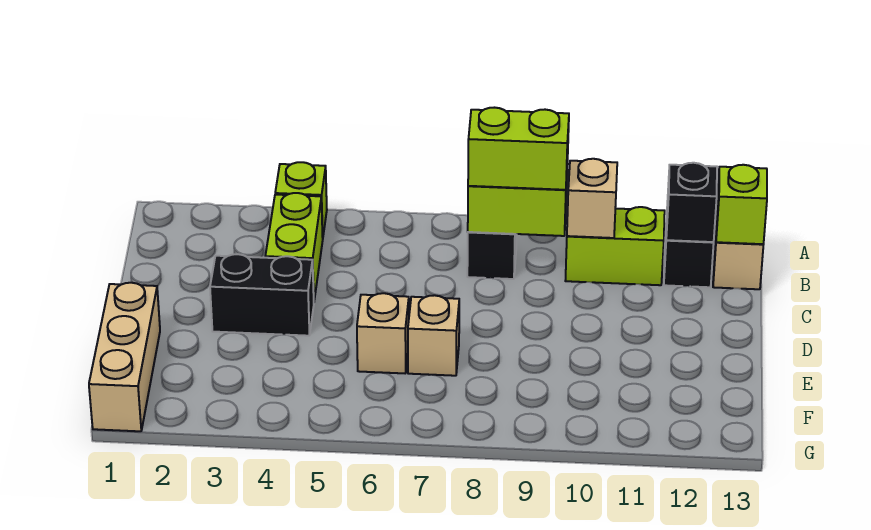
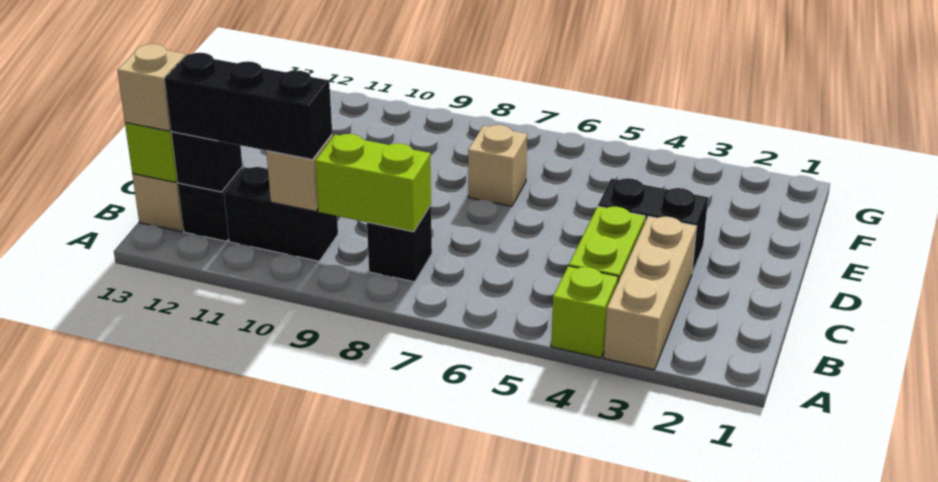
lime 1x2 brick [468,108,569,190] -> none
lime 1x2 brick [565,207,665,285] -> black 1x2 brick [224,167,338,261]
none -> black 1x3 brick [165,53,332,160]
tan 1x3 brick [89,283,160,431] -> tan 1x3 brick moved to [604,216,697,370]
tan 1x1 brick [357,293,409,373] -> tan 1x1 brick moved to [117,44,186,131]

